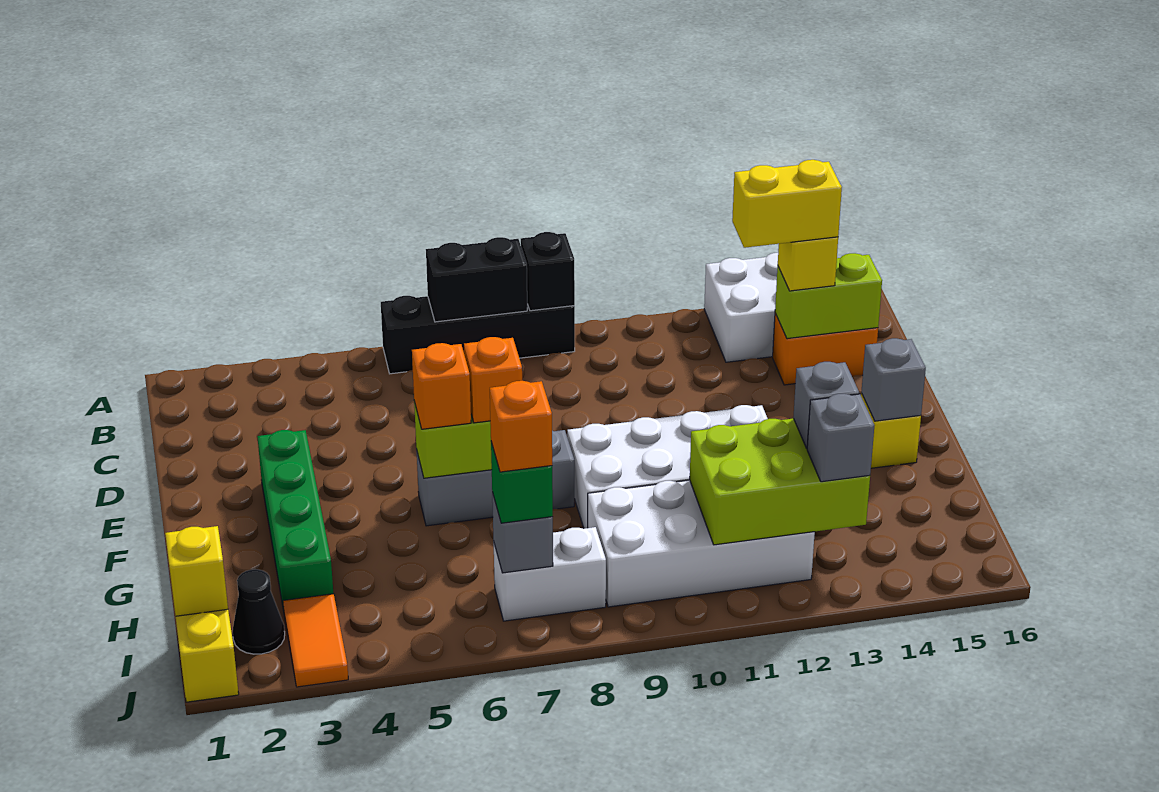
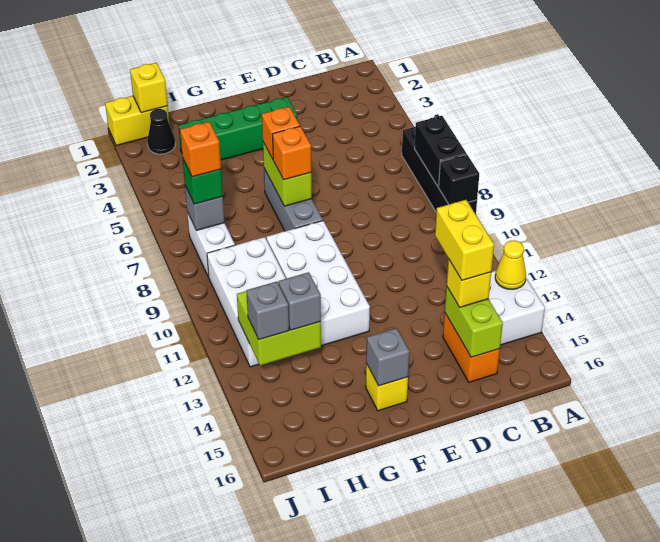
none -> yellow 1x1 cone [495,240,526,290]
lime 2x3 brick [690,418,870,545] -> lime 2x2 brick [237,282,321,366]
orange 1x2 tile [283,594,348,687] -> none

